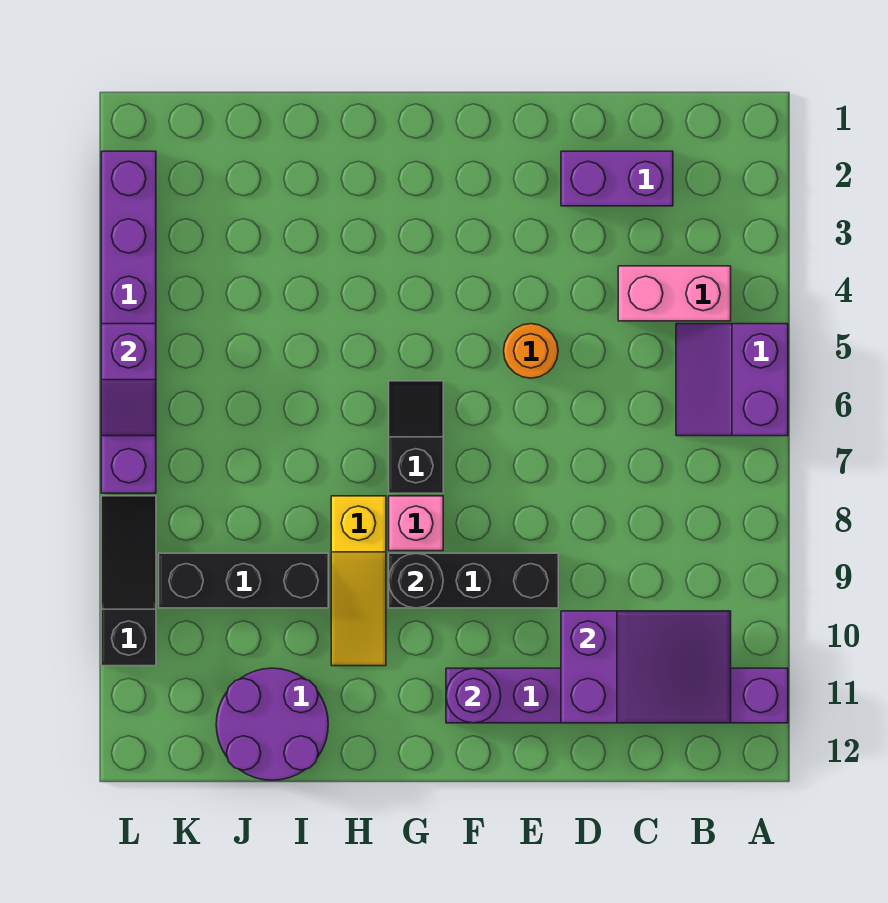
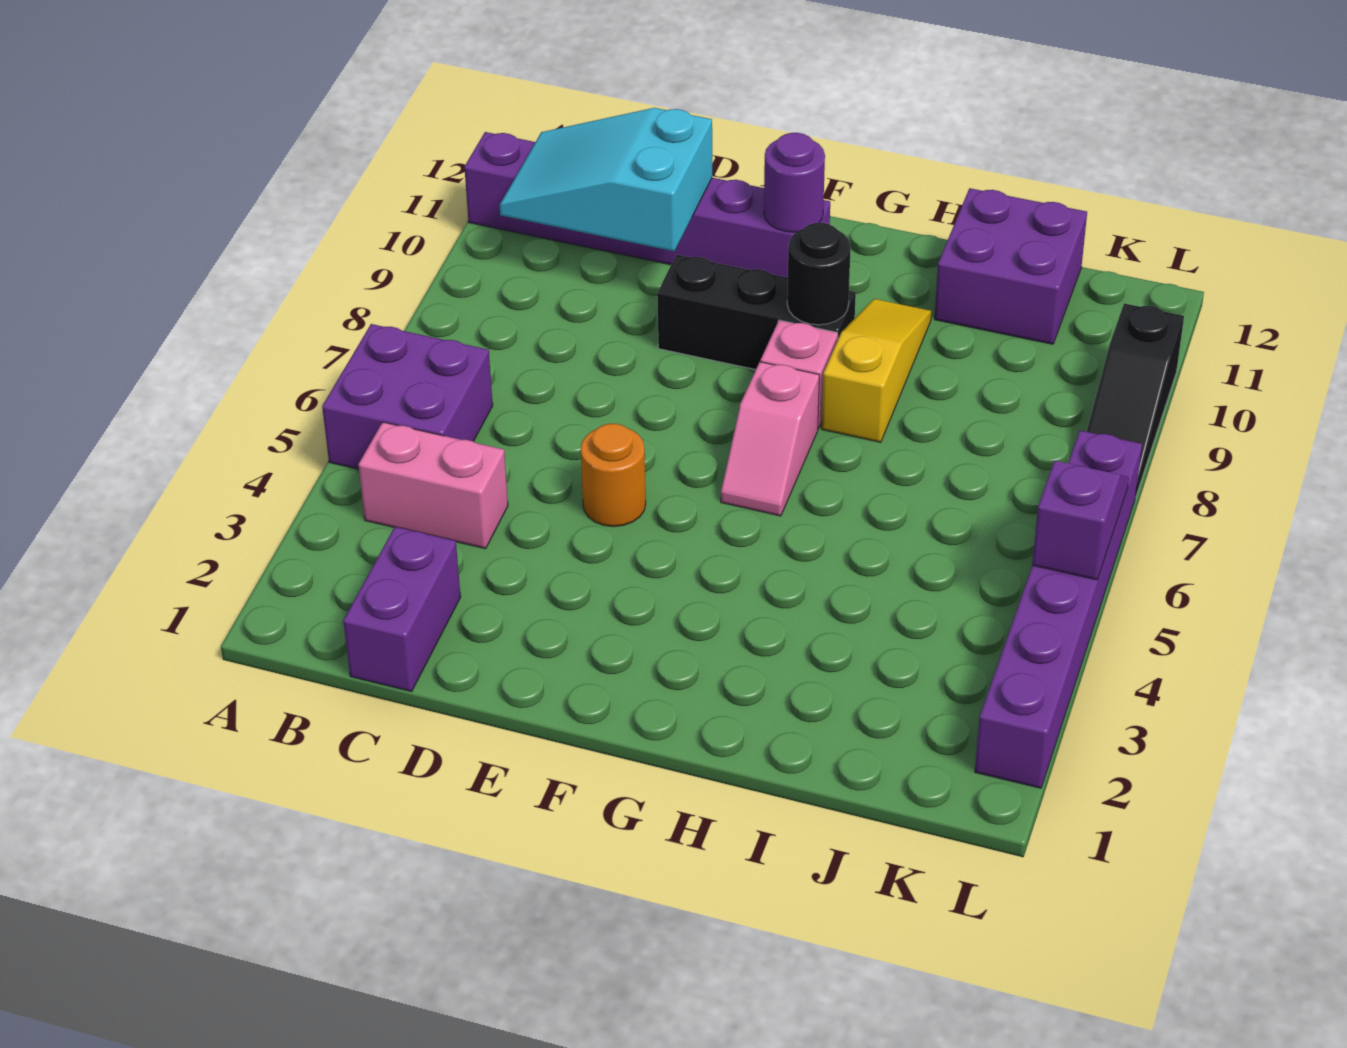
purple 2x2 slope [676,324,788,436] -> purple 2x2 brick [322,324,493,469]
purple 2x3 slope [561,611,731,723] -> cyan 2x3 slope [500,108,712,251]
purple 1x2 brick [561,151,673,206] -> purple 1x2 brick turned to [343,527,461,692]
black 1x2 slope [389,381,443,493] -> pink 1x2 slope [721,362,819,516]
black 1x3 brick [159,553,328,608] -> none
purple 2x2 round brick [216,668,328,780] -> purple 2x2 brick [935,188,1087,344]

